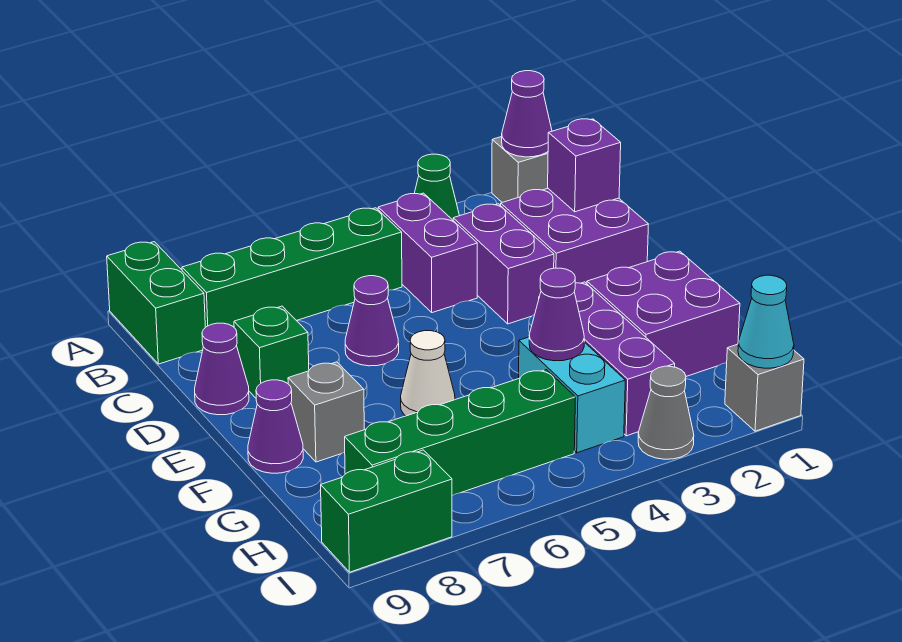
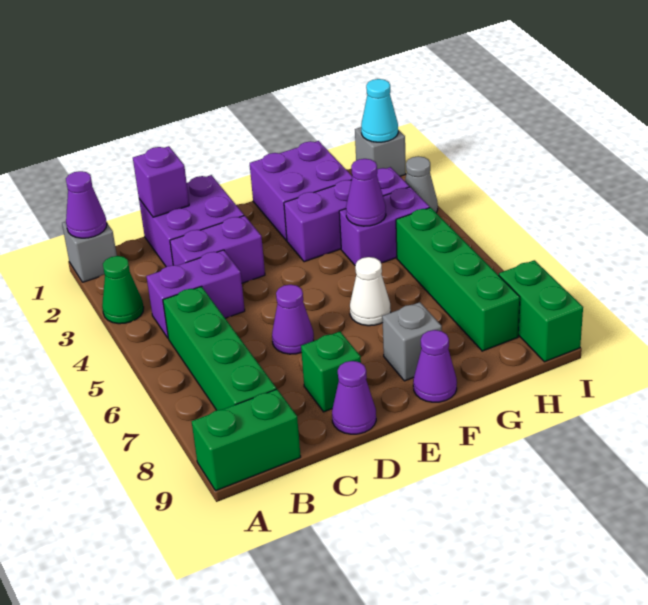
cyan 1x2 brick [519,337,625,453] -> purple 1x2 brick [339,187,430,265]

